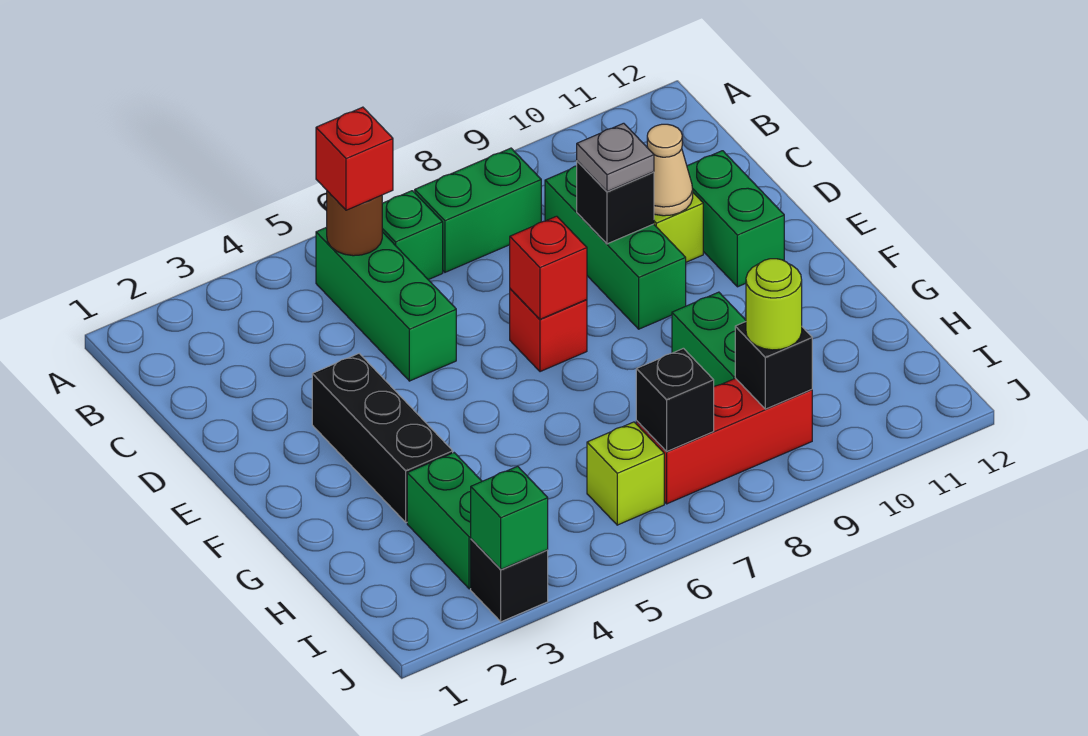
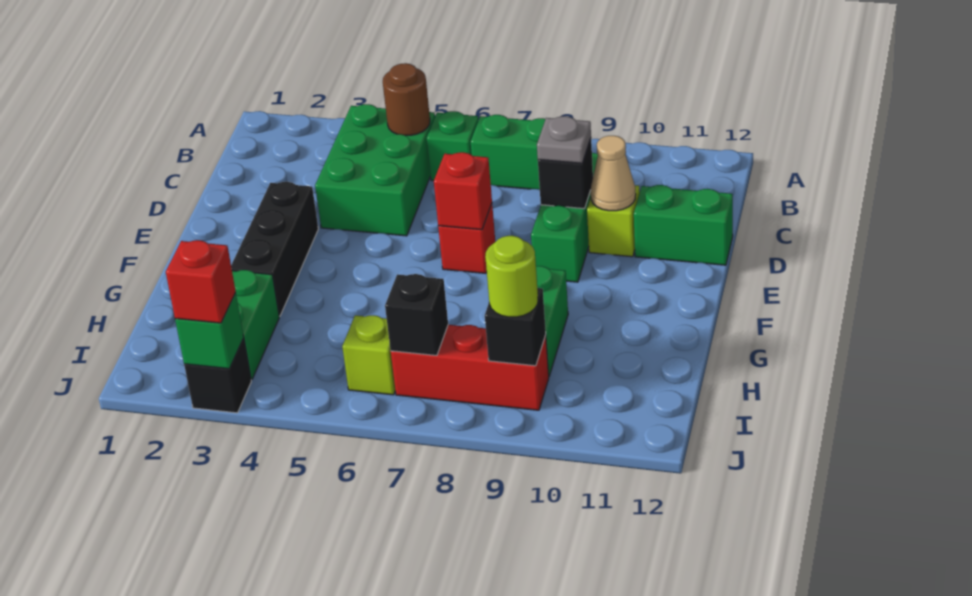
green 1x3 brick [316,227,456,381] -> green 2x3 brick [315,104,435,236]
red 1x1 brick [316,107,393,210] -> red 1x1 brick moved to [166,240,236,323]
green 1x2 brick [687,151,784,287] -> green 1x2 brick turned to [634,185,733,265]

